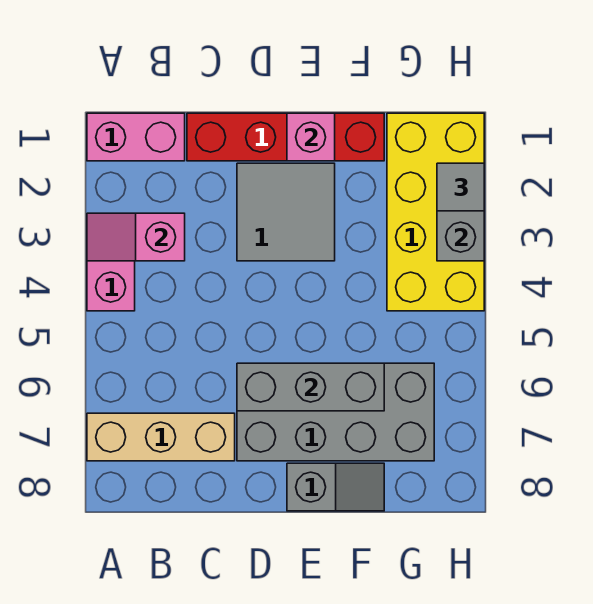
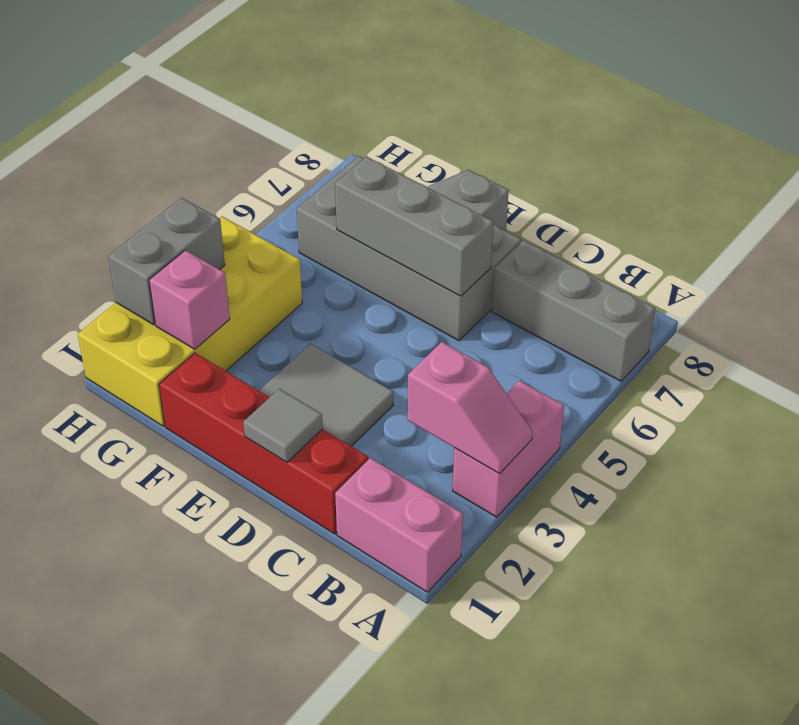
tan 1x3 brick [87,413,235,461] -> grey 1x3 brick [492,240,655,381]
pink 1x1 brick [287,113,335,161] -> pink 1x1 brick moved to [149,250,230,349]
grey 1x1 tile [437,163,484,211] -> grey 1x1 tile moved to [243,389,323,462]

